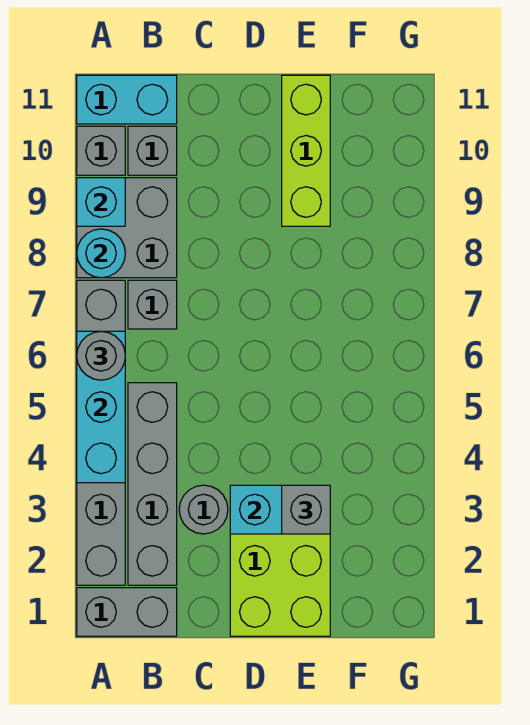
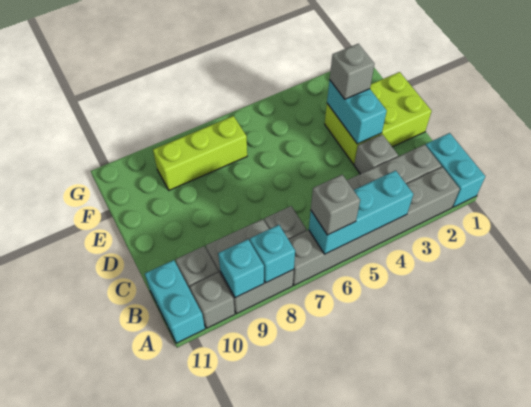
grey 1x2 brick [77,588,177,636] -> cyan 1x2 brick [426,133,485,207]
grey 1x1 round brick [77,331,125,380] -> grey 1x1 brick [311,175,360,235]
cyan 1x1 round brick [77,229,125,278] -> cyan 1x1 brick [250,225,295,283]
grey 1x1 round brick [179,485,228,534] -> grey 1x1 brick [354,134,398,174]
lime 1x3 brick [282,75,330,226] -> lime 1x3 brick moved to [153,116,247,190]

